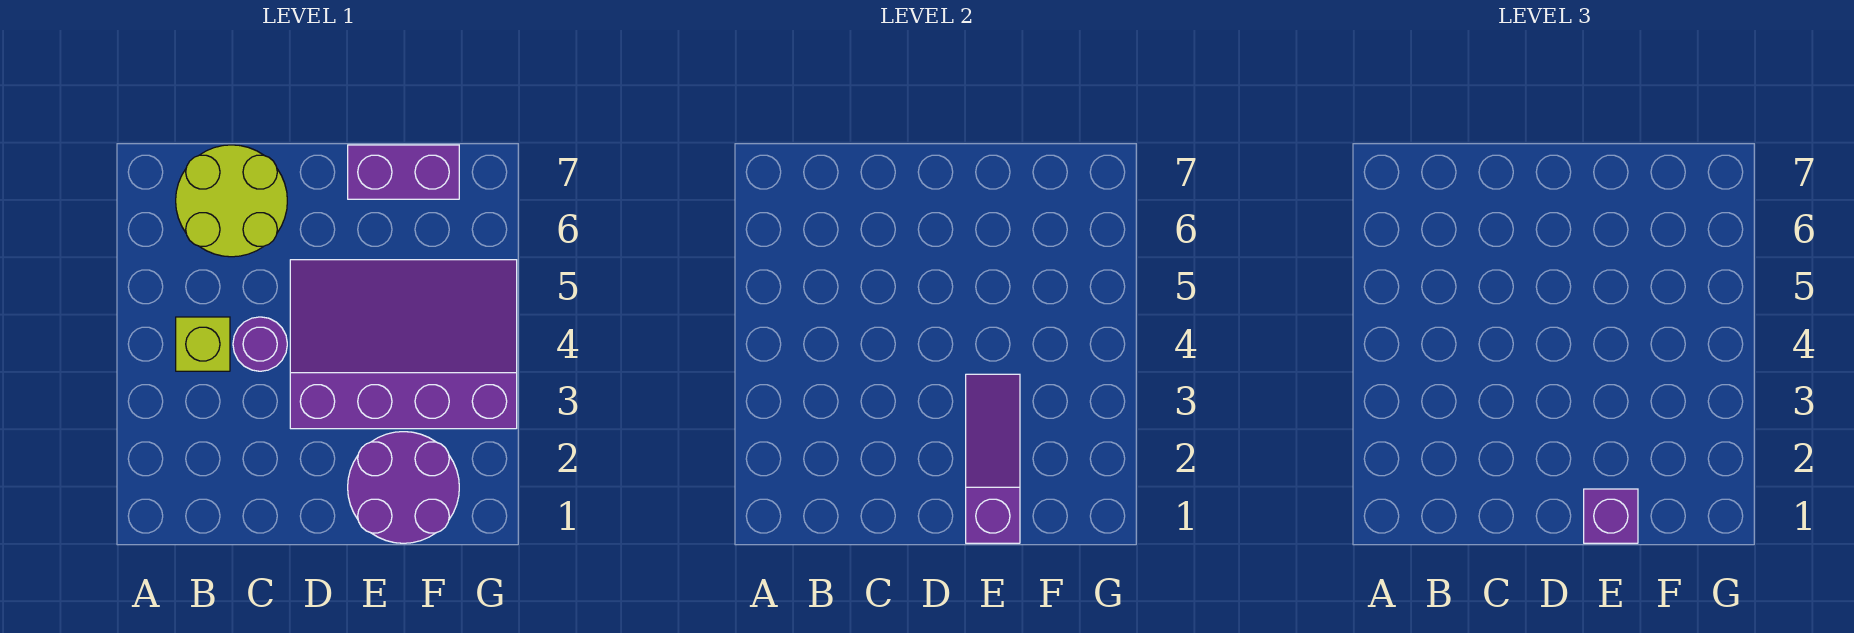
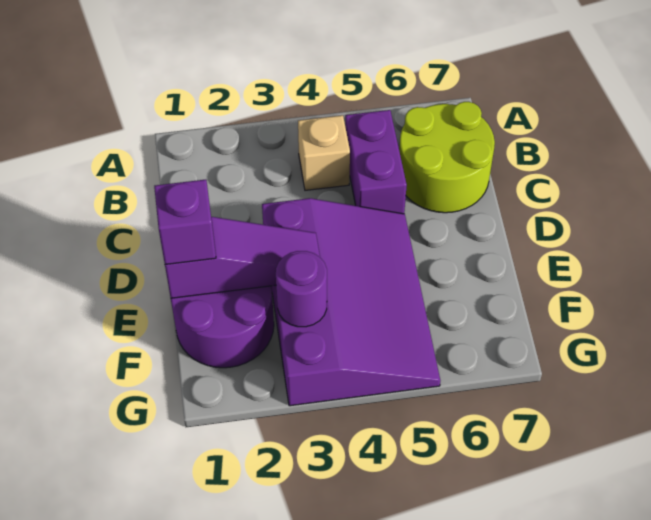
lime 1x1 brick [176,317,230,371] -> tan 1x1 brick [298,115,350,190]
purple 1x1 round brick [233,317,287,371] -> purple 1x1 round brick moved to [276,251,327,327]
purple 1x2 brick [348,145,459,199] -> purple 1x2 brick moved to [345,110,407,214]

